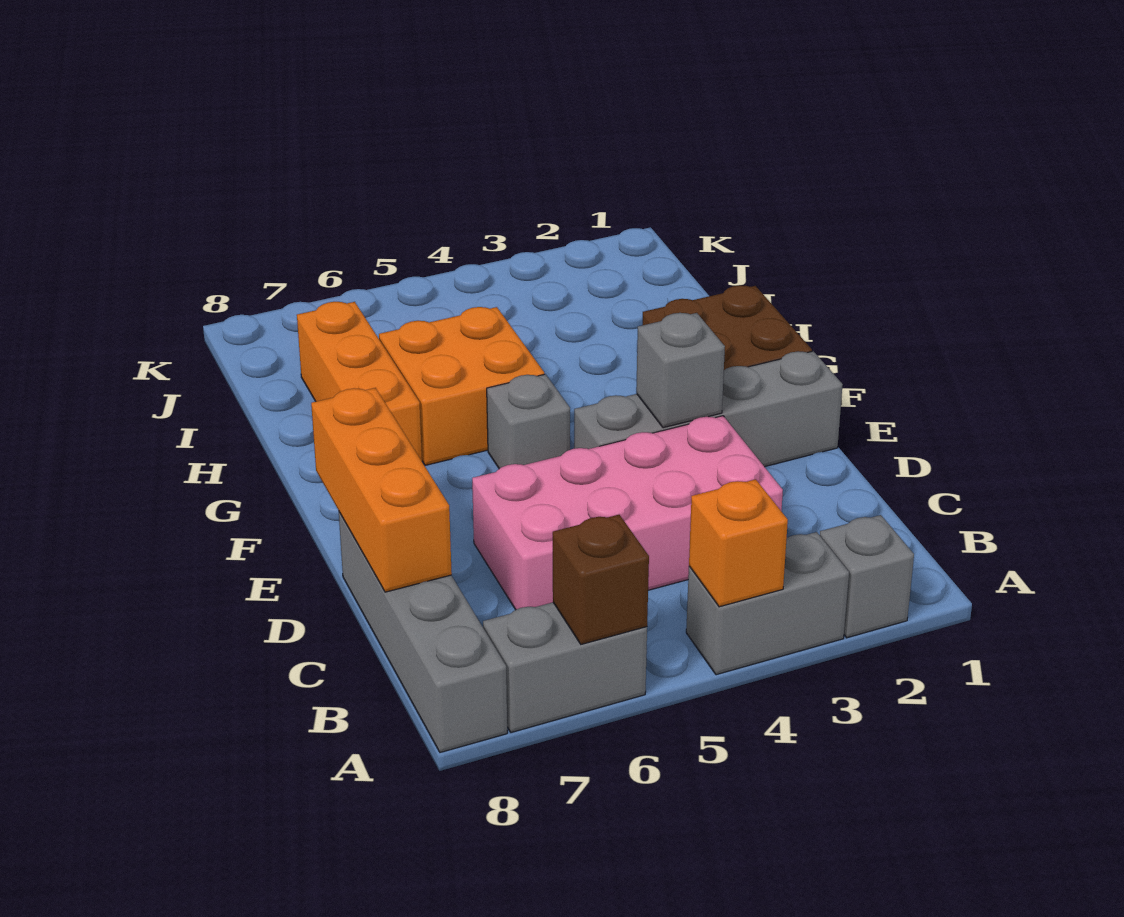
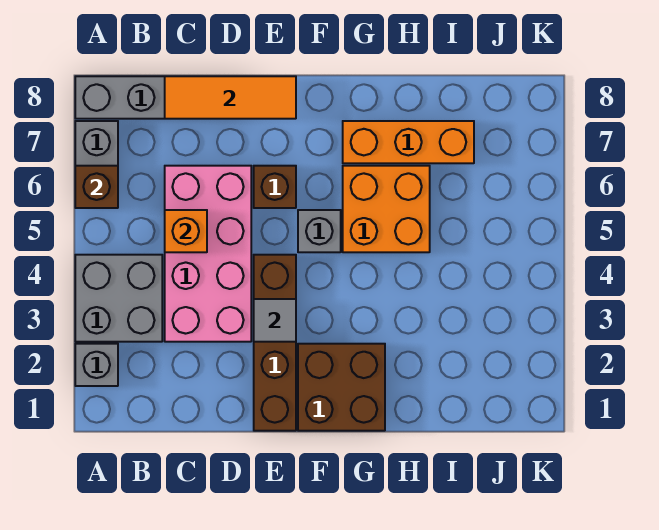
grey 1x2 brick [686,532,849,675] -> grey 2x2 brick [75,255,162,342]
orange 1x1 brick [689,479,788,607] -> orange 1x1 brick moved to [165,210,207,252]
orange 1x3 brick [311,388,452,592] -> orange 1x3 tile [165,76,296,119]
grey 1x4 brick [574,351,843,467] -> brown 1x4 brick [254,255,296,431]
grey 1x1 brick [636,313,725,428] -> grey 1x1 tile [254,299,296,342]
none -> brown 1x1 brick [254,166,296,208]

